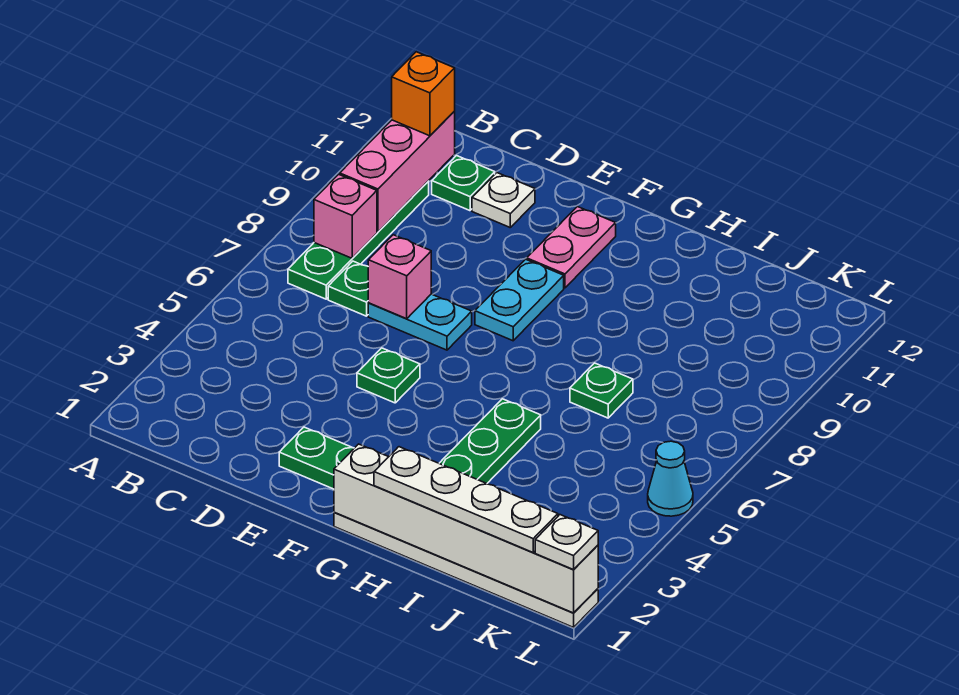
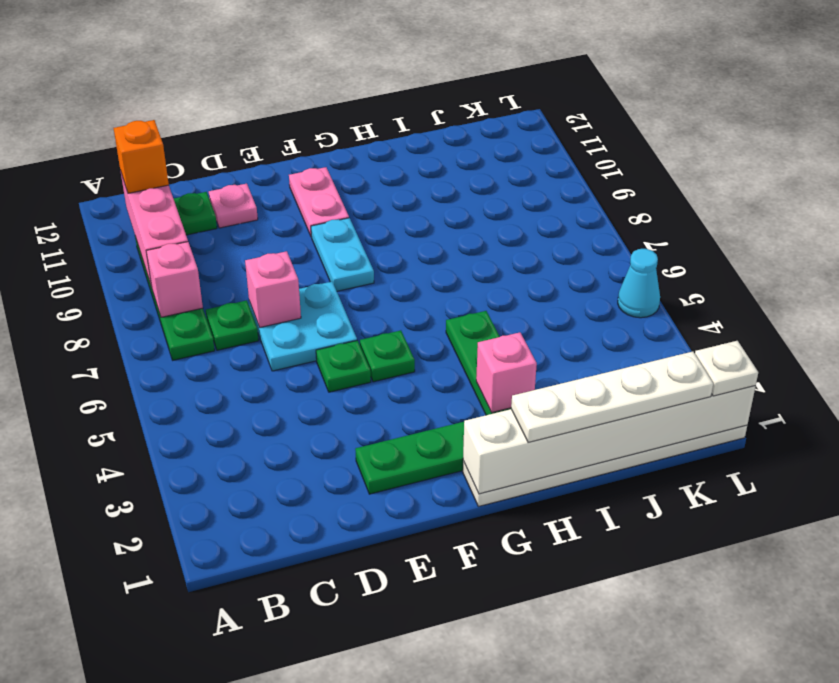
cyan 1x2 plate [368,294,472,350] -> cyan 2x2 plate [249,282,357,371]
white 1x1 plate [472,173,535,227] -> pink 1x1 plate [209,184,258,228]
none -> pink 1x1 brick [476,332,537,413]
green 1x1 plate [570,363,633,418] -> green 1x1 plate moved to [360,330,415,382]

